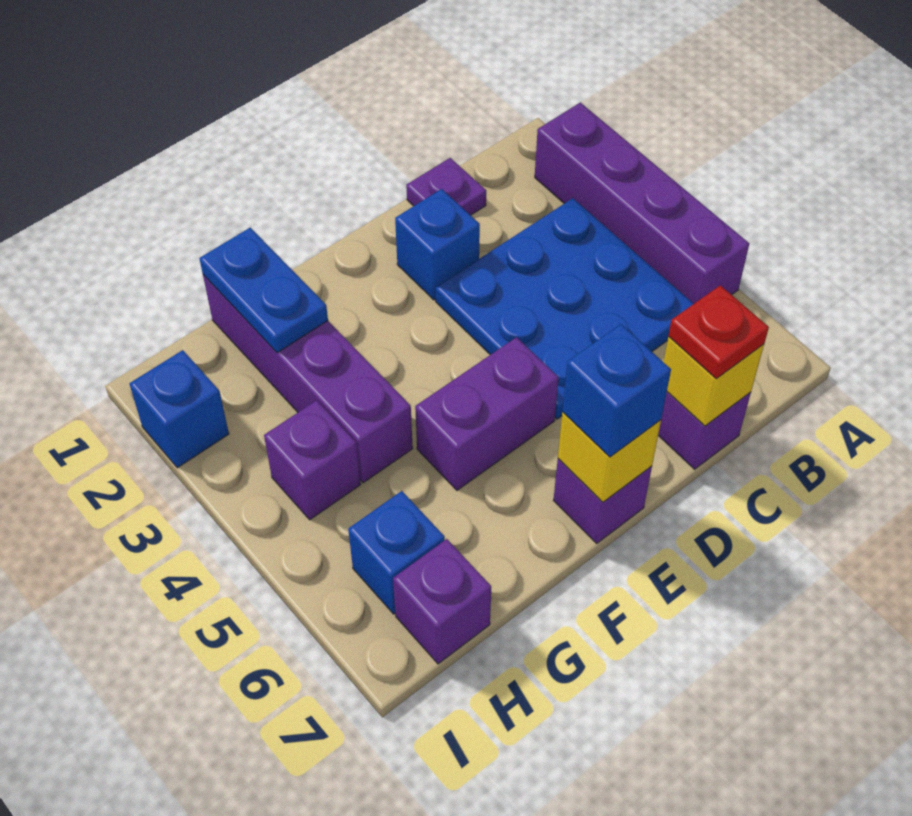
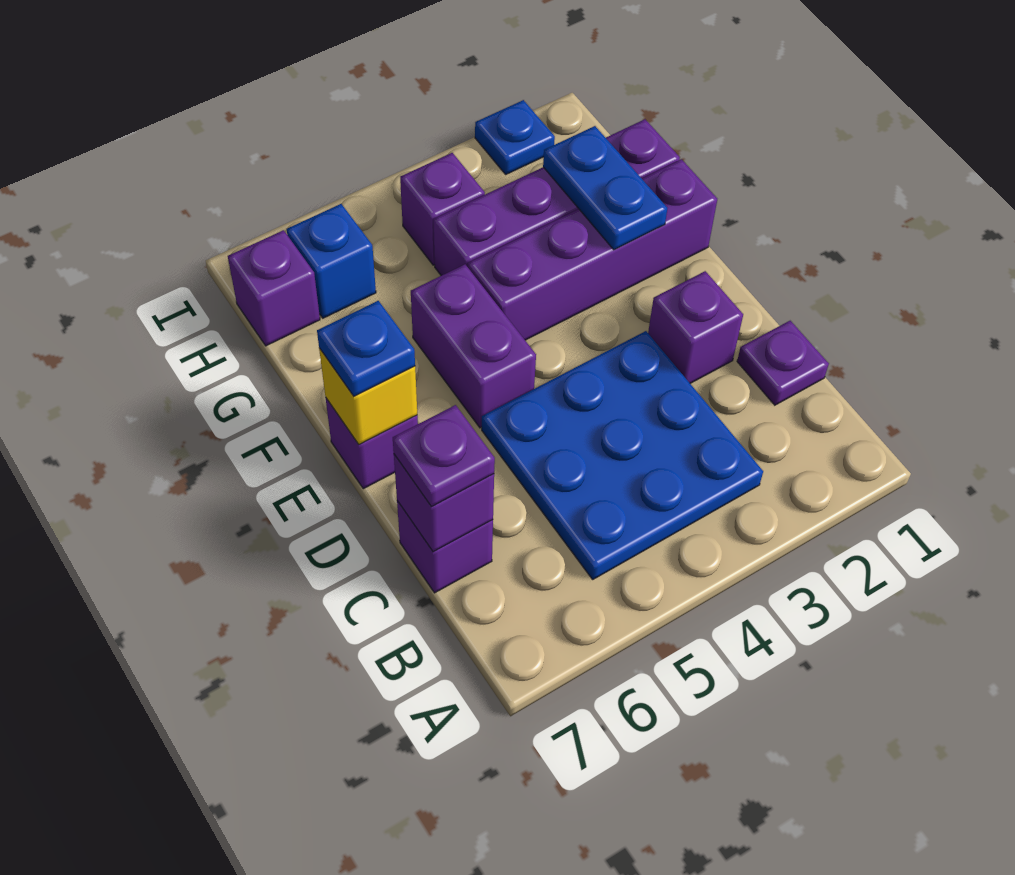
purple 1x4 brick [535,103,749,303] -> purple 1x4 brick moved to [468,159,717,340]
yellow 1x1 brick [664,337,764,426] -> purple 1x1 brick [394,455,494,552]
red 1x1 plate [669,285,769,379] -> purple 1x1 plate [393,405,495,507]
blue 1x1 brick [395,189,480,300] -> purple 1x1 brick [648,271,743,383]
blue 1x1 brick [562,324,671,457] -> blue 1x1 plate [317,301,415,396]
blue 1x2 plate [199,228,328,353] -> blue 1x2 plate turned to [543,126,667,250]
blue 1x1 brick [129,350,229,468] -> blue 1x1 plate [475,100,555,174]

